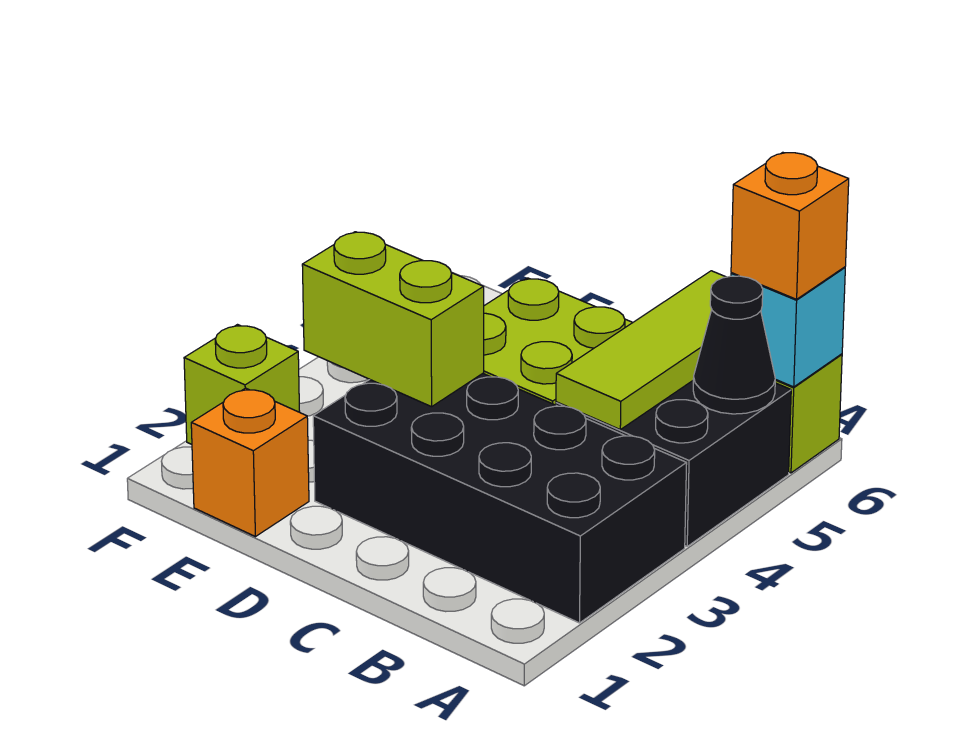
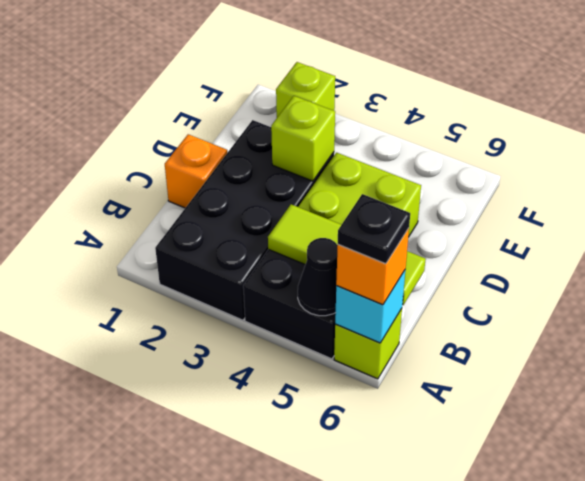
none -> black 1x1 plate [338,194,410,264]
lime 1x2 brick [302,232,484,407] -> lime 1x1 brick [271,96,335,181]
orange 1x1 brick [191,388,309,537] -> orange 1x1 brick moved to [165,134,227,208]

